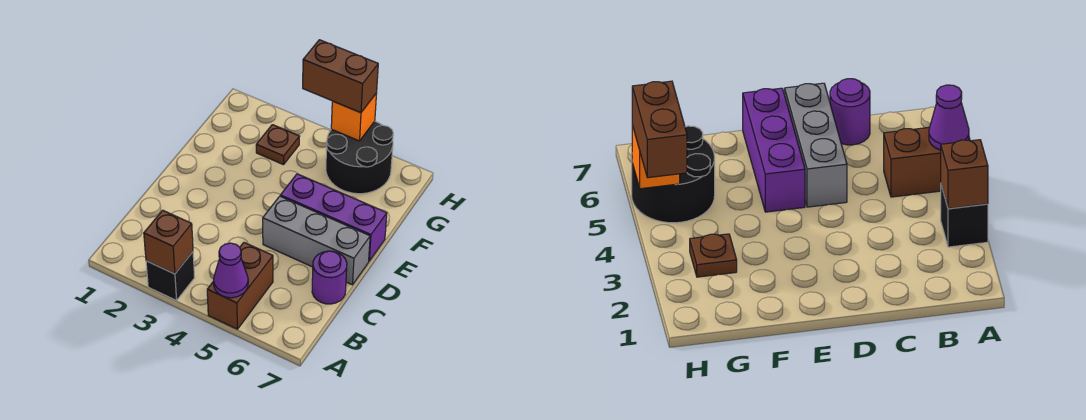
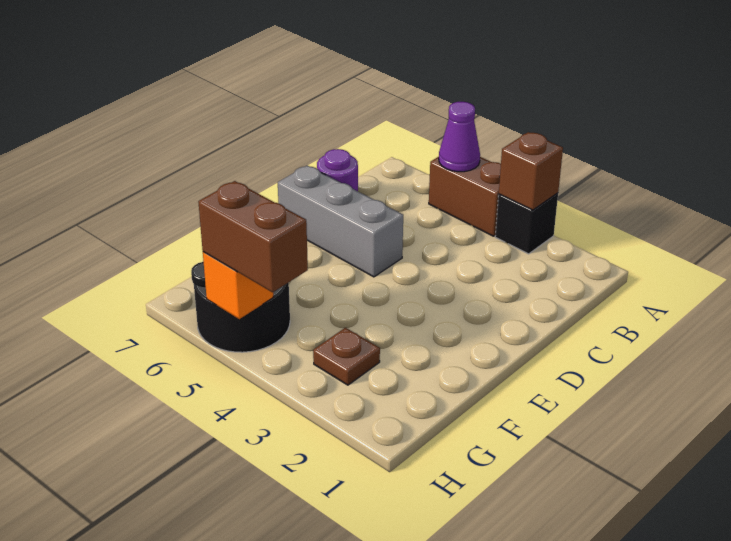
brown 1x2 brick [207,243,273,329] -> brown 1x2 brick turned to [429,157,501,236]
purple 1x3 brick [280,174,387,261] -> none

